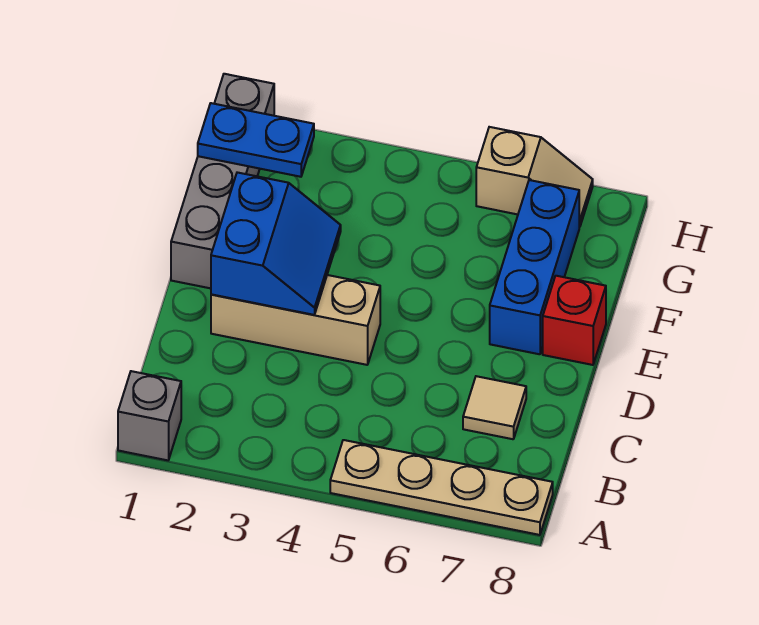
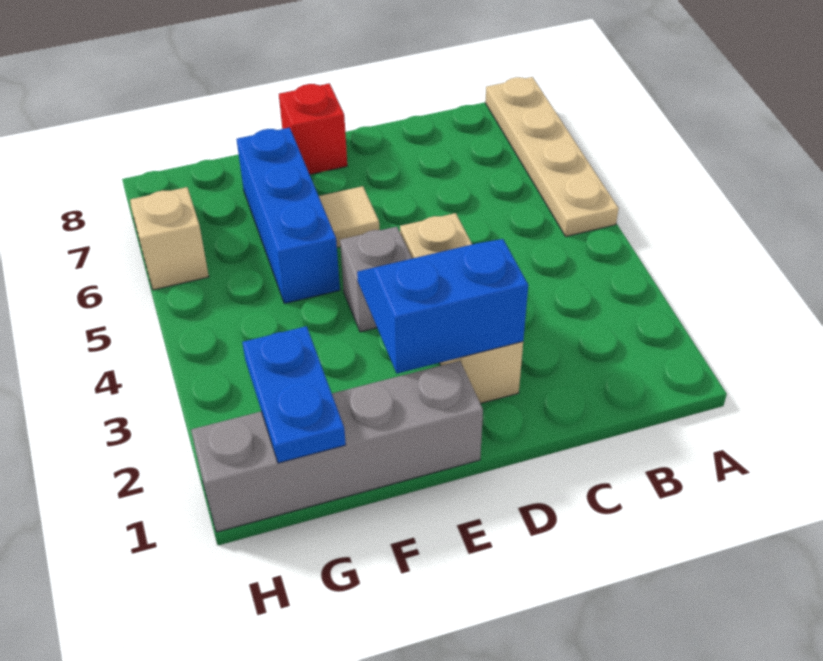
grey 1x1 brick [118,371,181,460] -> grey 1x1 brick moved to [340,227,412,332]
tan 1x1 tile [463,376,526,439] -> tan 1x1 tile moved to [319,186,379,247]
blue 1x3 brick [490,180,579,354] -> blue 1x3 brick turned to [237,128,340,304]

